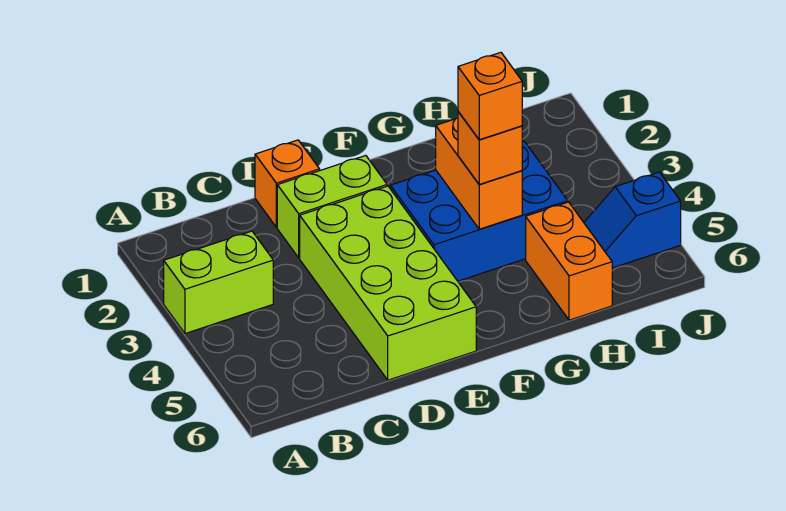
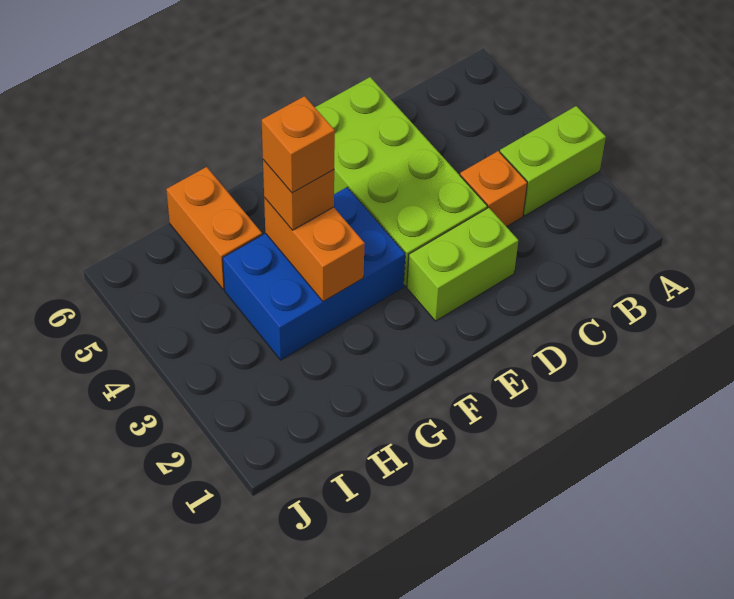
orange 1x1 brick [255,140,320,227] -> orange 1x1 brick moved to [460,151,527,227]
blue 1x2 slope [584,172,681,268] -> none

